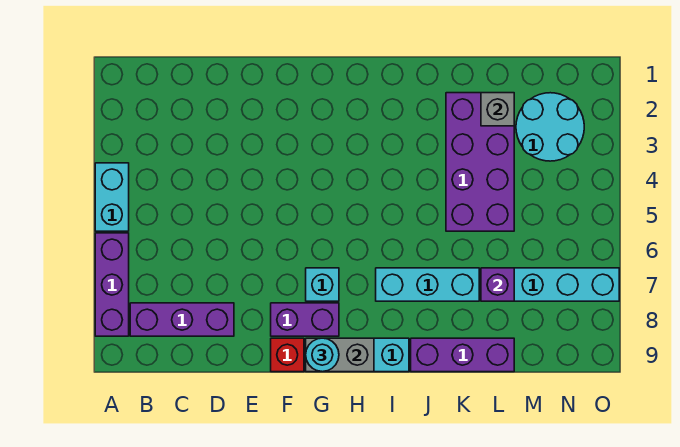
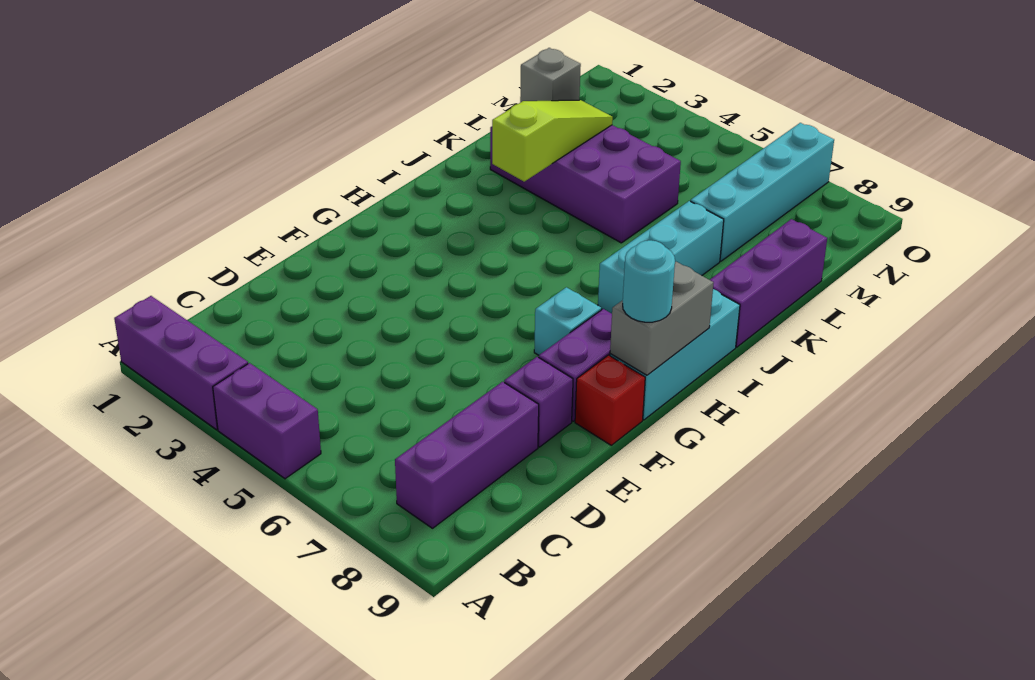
cyan 1x2 brick [95,163,129,231] -> purple 1x2 brick [213,363,321,479]
purple 1x3 brick [95,233,129,336] -> purple 1x3 brick moved to [114,296,248,430]
none -> lime 1x3 slope [492,100,613,181]
purple 1x1 brick [481,268,514,301] -> purple 1x1 brick moved to [504,357,573,447]
cyan 2x2 round brick [516,93,584,161] -> none

